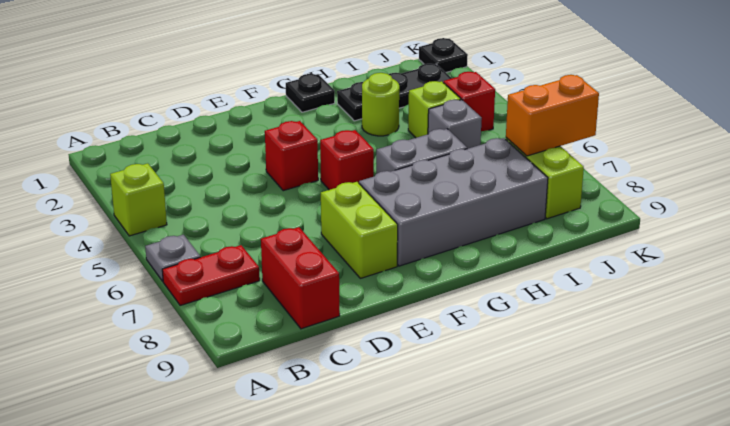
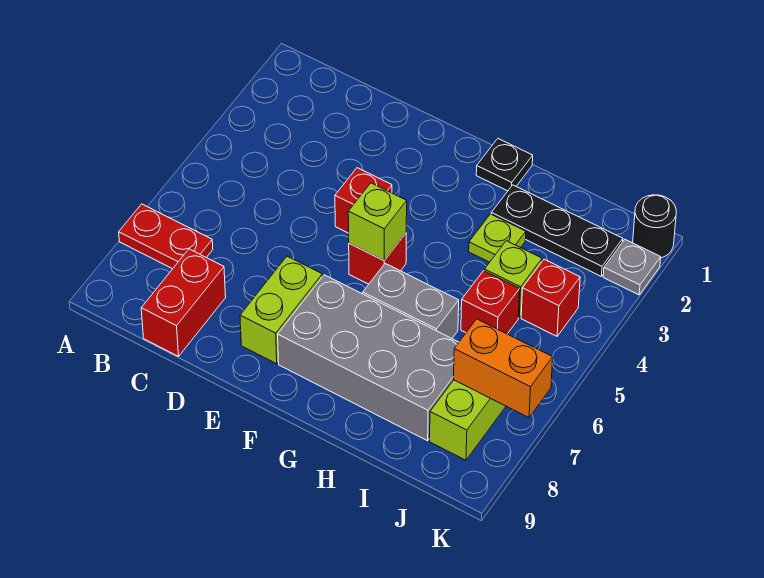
lime 1x1 brick [110,163,167,236] -> lime 1x1 brick moved to [348,183,407,260]
grey 1x1 plate [145,235,200,281] -> grey 1x1 plate moved to [603,240,661,295]
lime 1x1 round brick [362,73,399,136] -> lime 1x1 plate [469,214,526,262]
grey 1x1 brick [428,100,482,149] -> red 1x1 brick [461,271,520,334]
black 1x1 plate [419,38,468,72] -> black 1x1 round brick [633,195,676,258]

